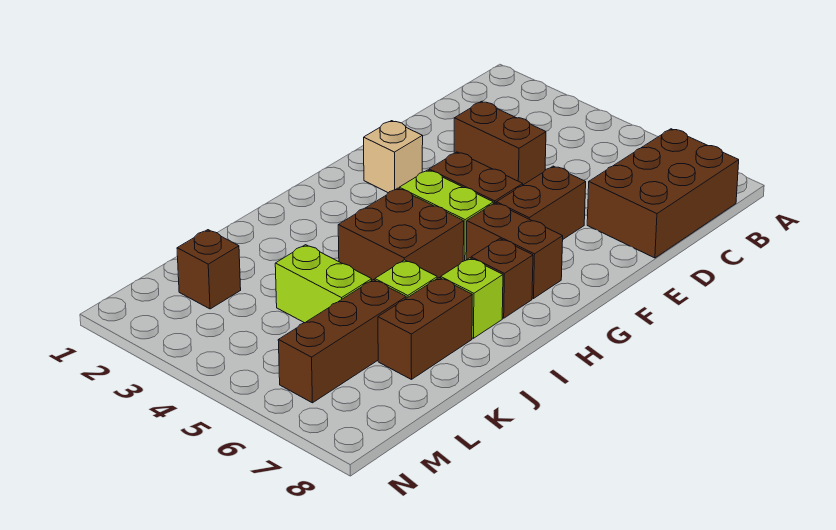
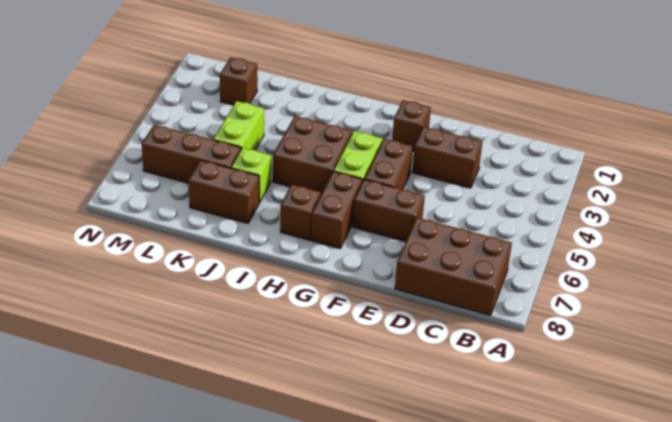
brown 1x2 brick [454,102,546,185] -> brown 1x2 brick turned to [412,127,482,188]
tan 1x1 brick [364,121,423,193] -> brown 1x1 brick [392,100,431,151]
lime 1x1 brick [441,258,503,338] -> none

